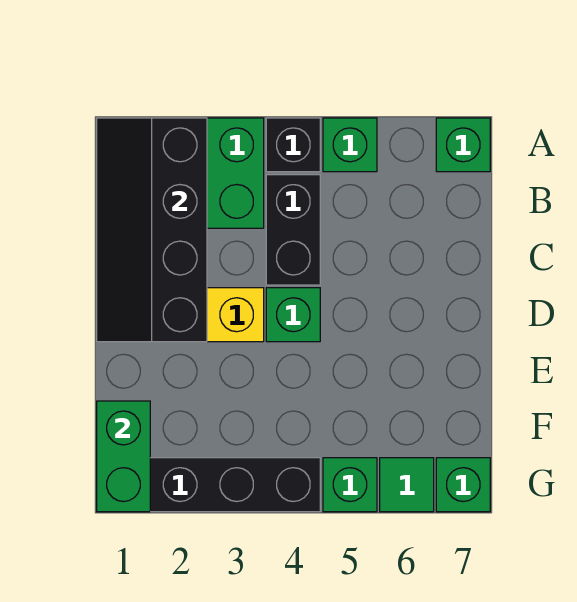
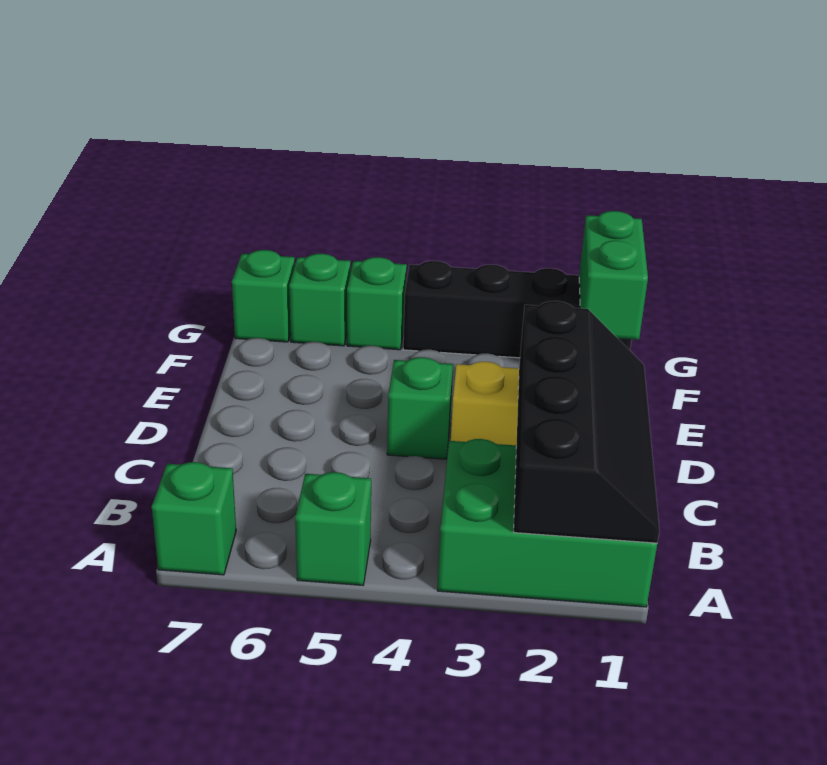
black 1x1 brick [266,118,320,172] -> none
black 1x2 brick [266,175,320,285] -> none
green 1x1 tile [380,458,434,512] -> green 1x1 brick [289,254,351,346]

